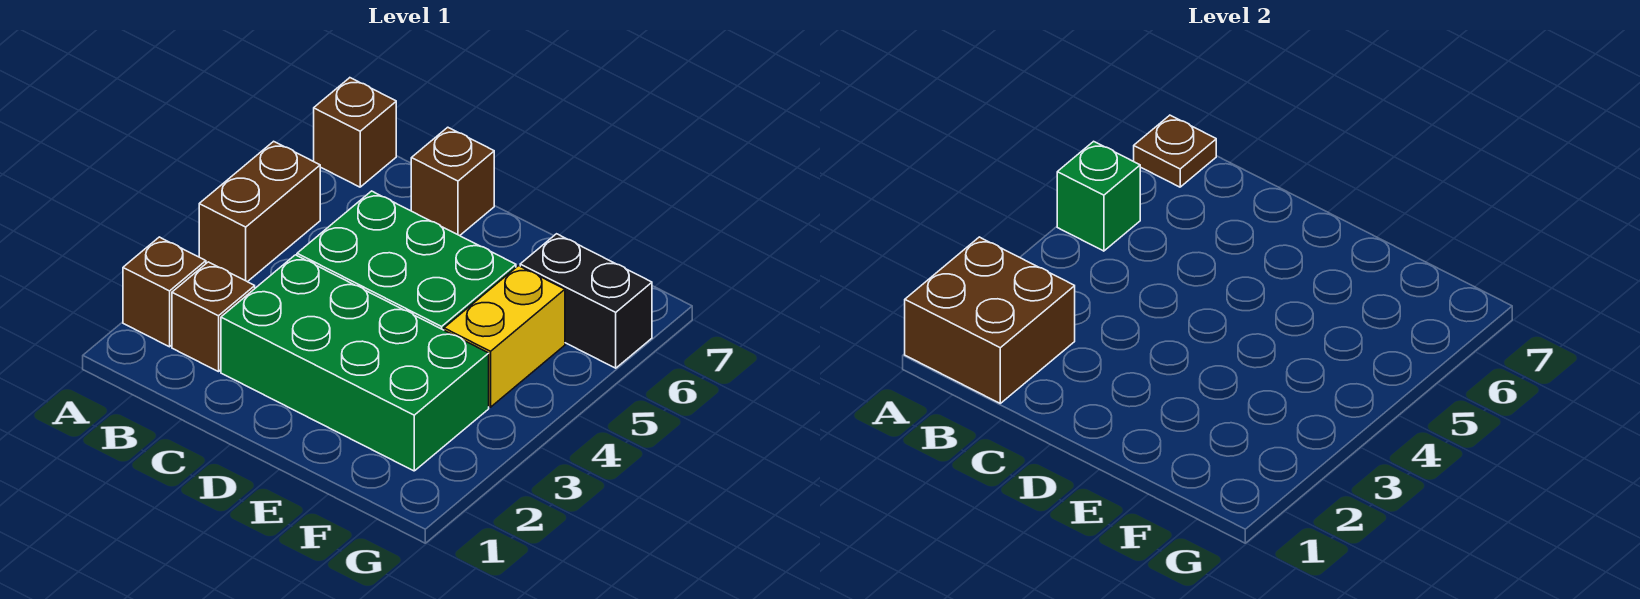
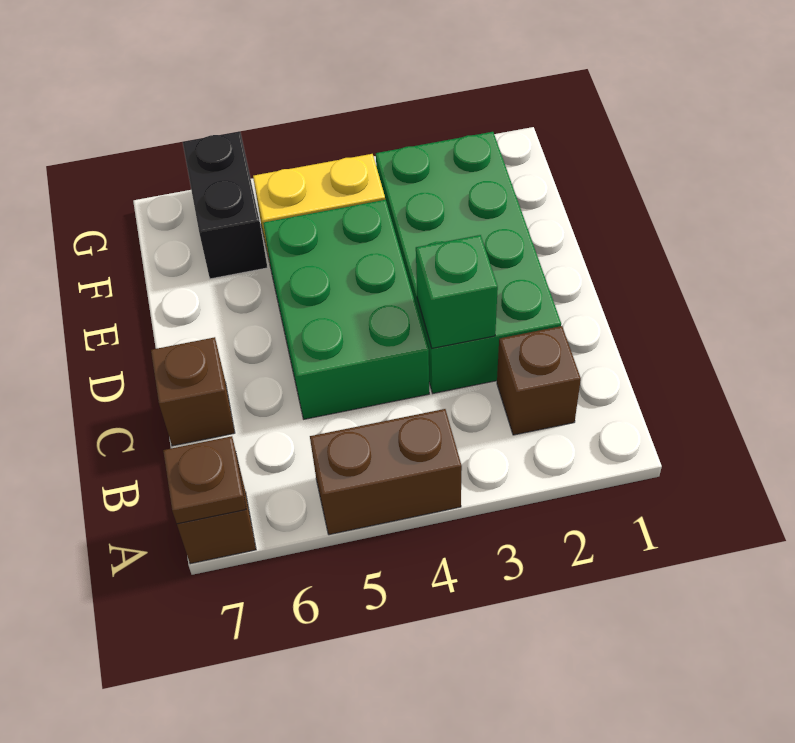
brown 2x2 brick [905,237,1075,403] -> none
brown 1x1 brick [123,237,206,347] -> none
green 1x1 brick [1057,141,1140,251] -> green 1x1 brick moved to [416,235,498,348]

